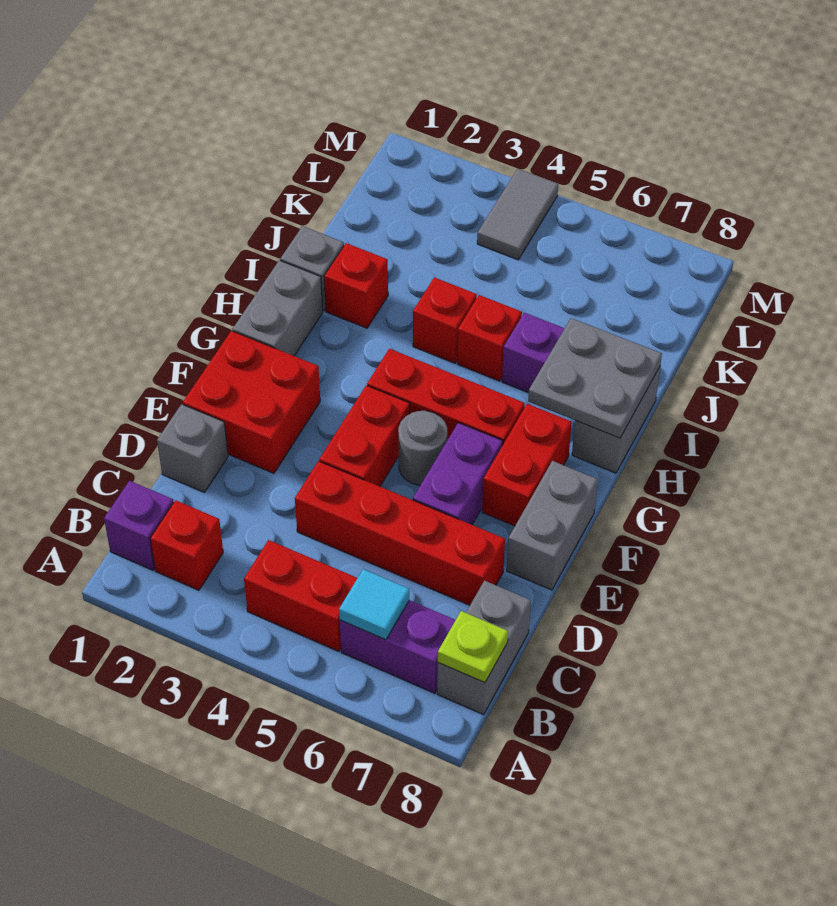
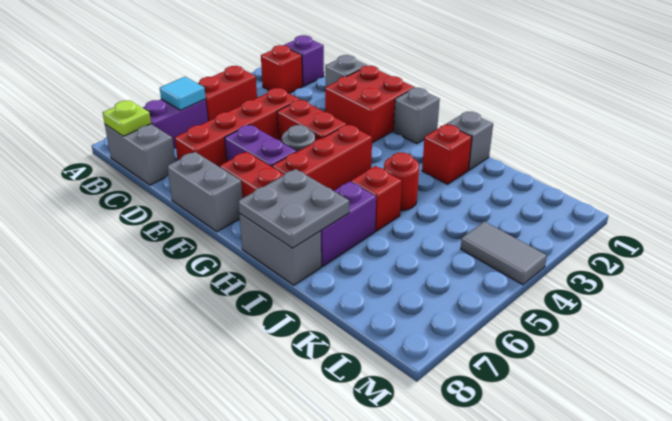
grey 1x2 brick [233,260,323,356] -> grey 1x1 brick [394,88,440,144]
red 1x1 brick [413,278,477,363] -> red 1x1 round brick [384,153,419,211]

